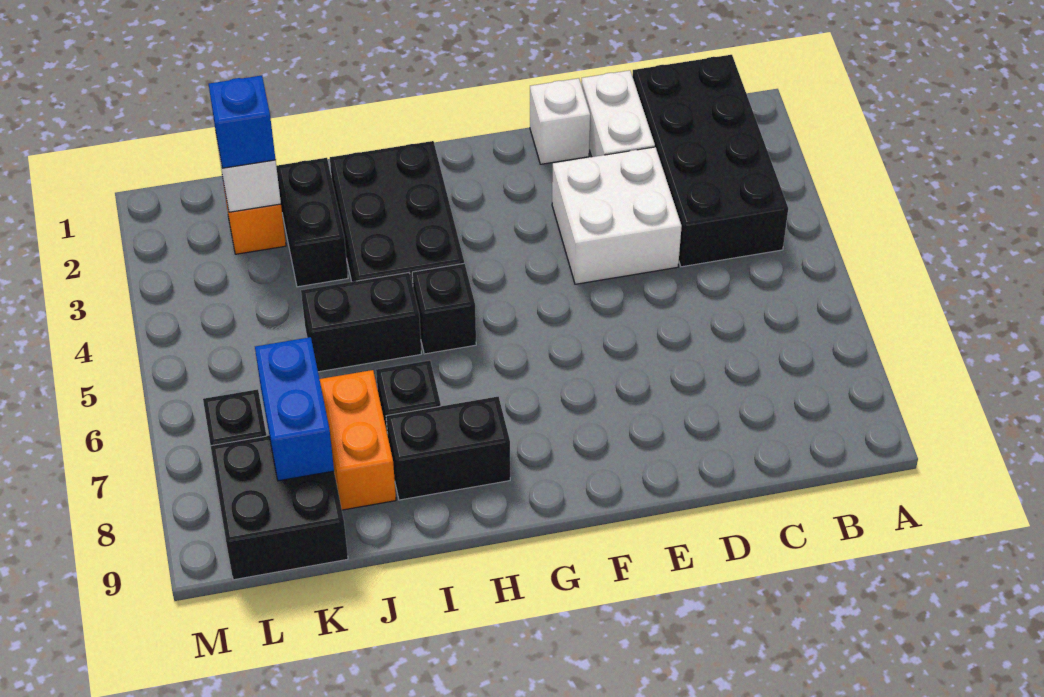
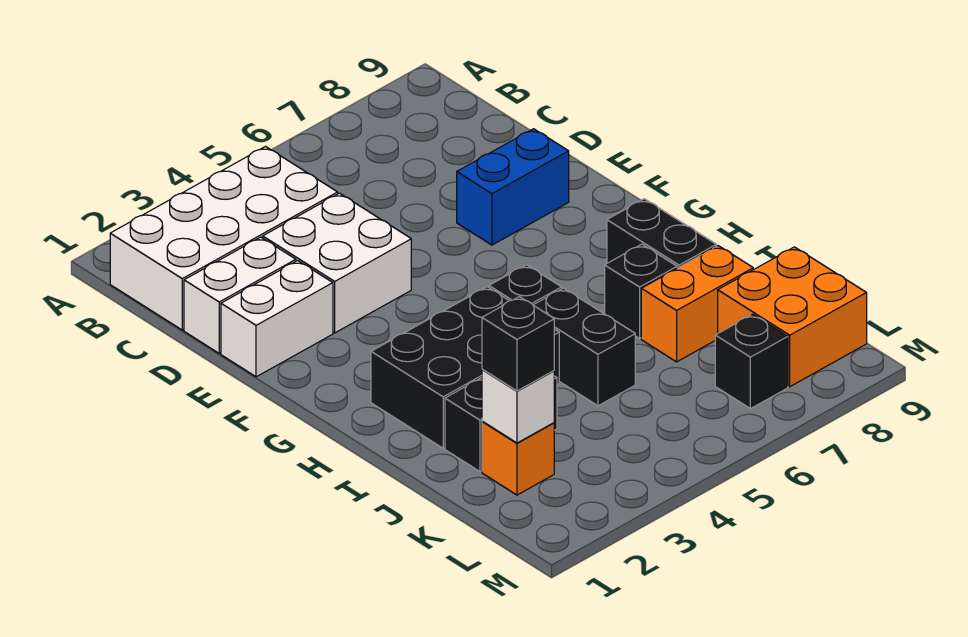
black 2x4 brick [632,55,788,267] -> white 2x4 brick [110,147,338,330]
white 1x1 brick [530,78,590,164] -> white 1x2 brick [221,261,333,377]
blue 1x1 brick [209,76,276,168] -> black 1x1 brick [482,297,554,391]
blue 1x2 brick [255,337,334,481] -> blue 1x2 brick moved to [457,129,569,245]
black 2x2 brick [211,436,348,580] -> orange 2x2 brick [718,247,867,387]

